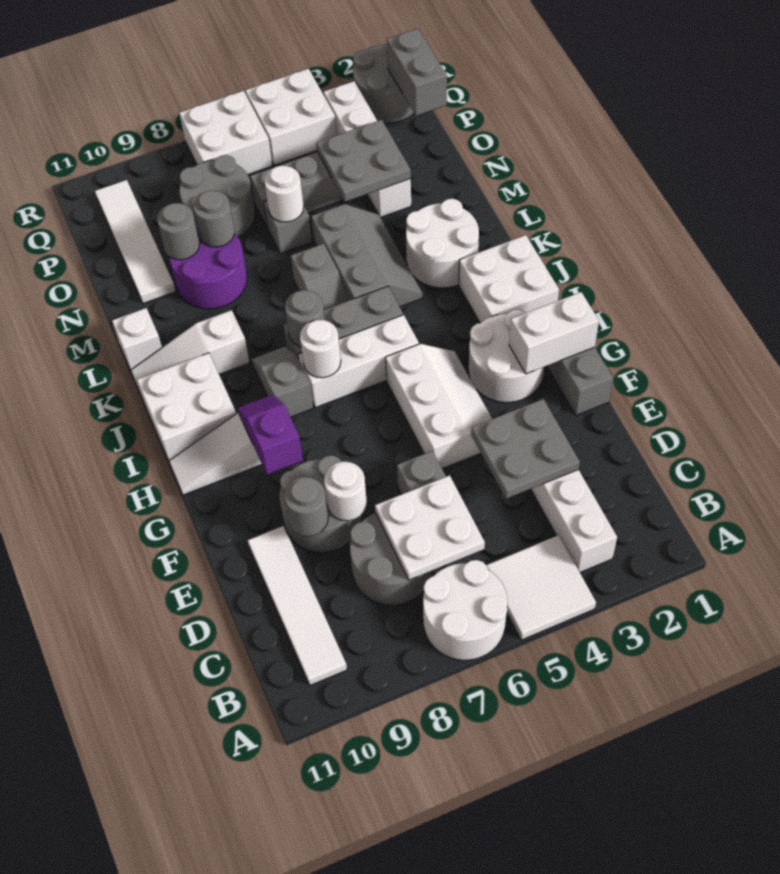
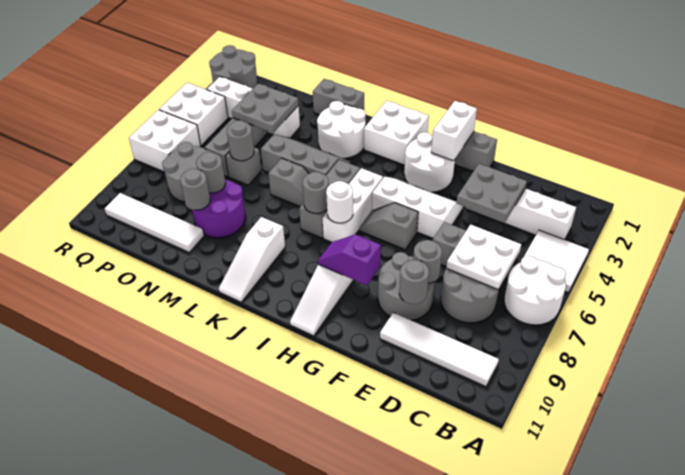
white 1x1 round brick [324,462,367,521] -> grey 1x1 round brick [413,240,442,284]
grey 1x2 slope [251,347,313,417] -> grey 1x2 slope moved to [360,203,418,250]
white 2x2 brick [137,353,236,461] -> none
white 1x1 brick [112,308,162,371] -> none
white 1x1 round brick [264,166,304,222] -> grey 1x1 round brick [227,120,254,161]
grey 1x2 brick [387,28,447,116] -> grey 1x2 brick moved to [313,79,364,115]

